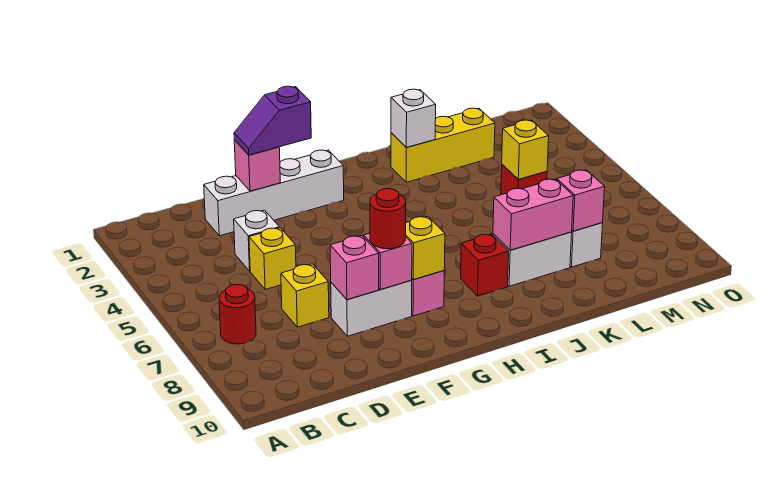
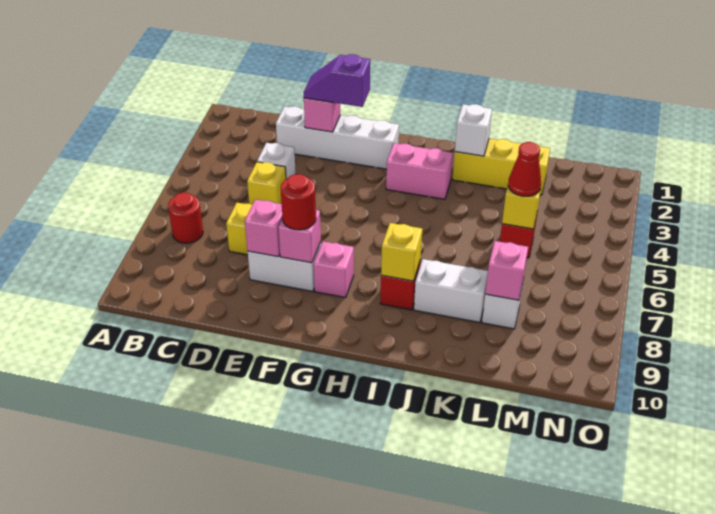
yellow 1x1 brick [405,216,445,280] -> yellow 1x1 brick moved to [381,223,422,281]
pink 1x2 brick [493,179,573,250] -> pink 1x2 brick moved to [386,143,453,199]
none -> red 1x1 cone [508,142,541,196]

